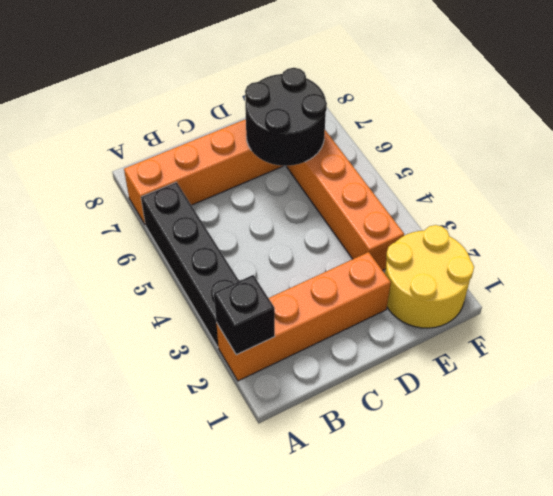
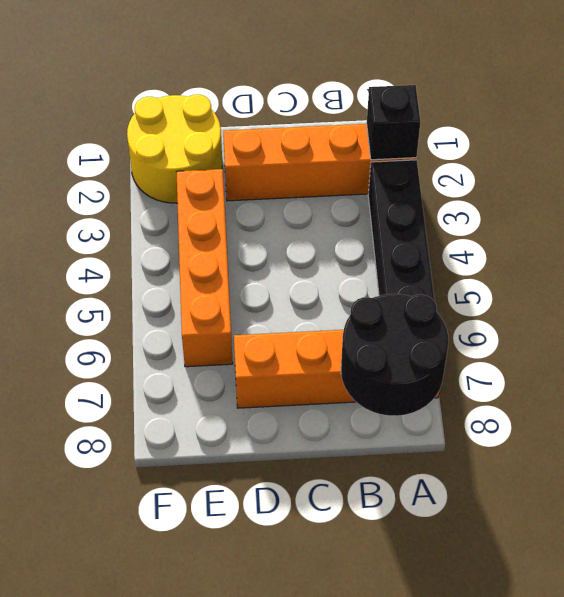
black 2x2 round brick [245,68,327,166] -> black 2x2 round brick moved to [341,294,449,416]

